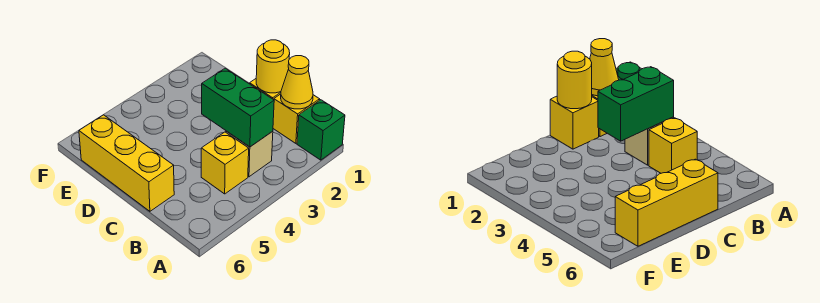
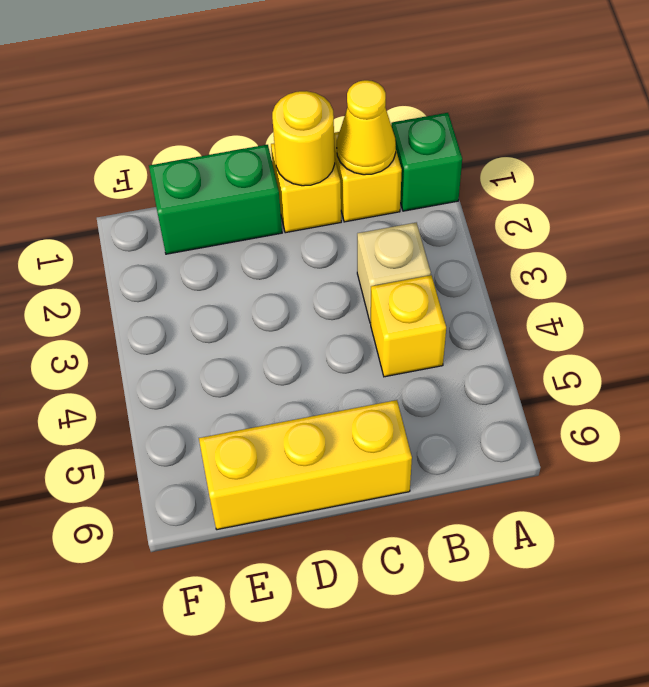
green 1x2 brick [202,68,274,147] -> green 1x2 brick moved to [149,145,282,254]

